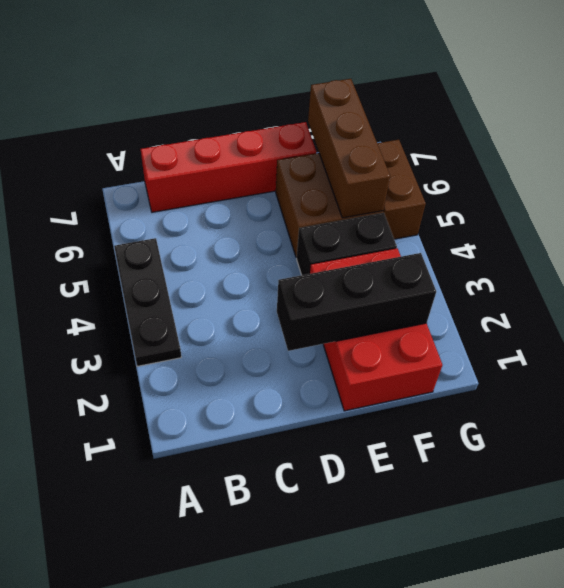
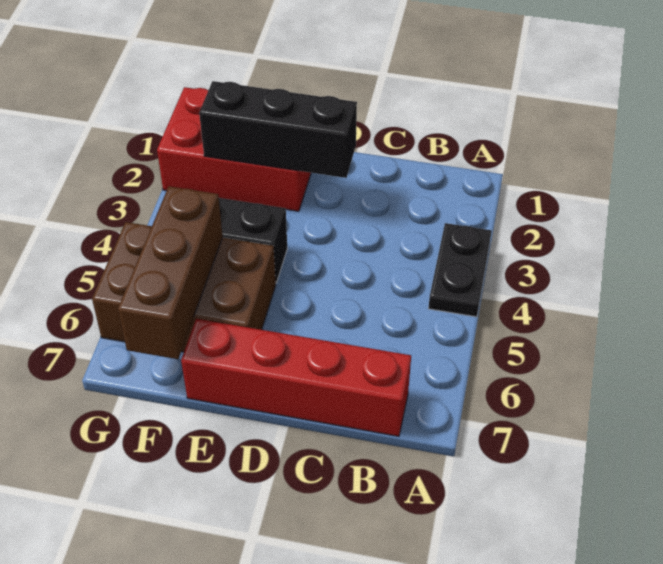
black 1x3 plate [114,238,181,366] -> black 1x2 plate [428,223,492,317]
red 2x3 brick [310,248,442,411] -> red 2x3 brick turned to [157,87,311,211]

